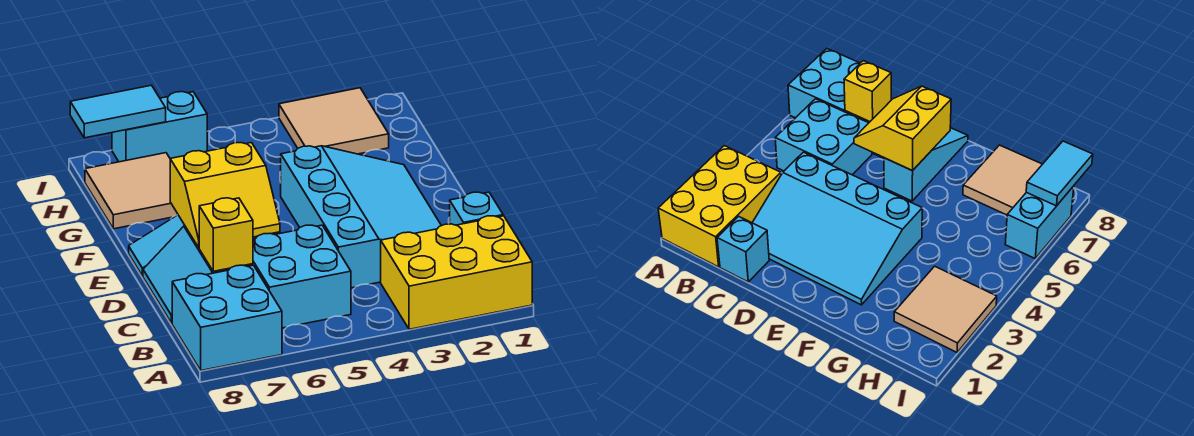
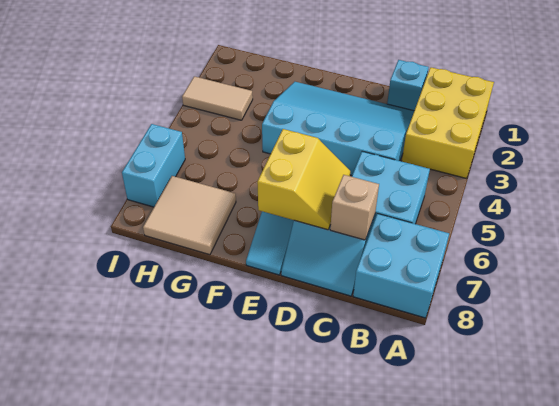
yellow 1x1 brick [199,198,253,271] -> tan 1x1 brick [330,175,379,240]
tan 2x2 tile [279,88,389,154] -> tan 1x2 tile [182,76,253,120]
cyan 1x2 tile [70,85,166,138] -> none

